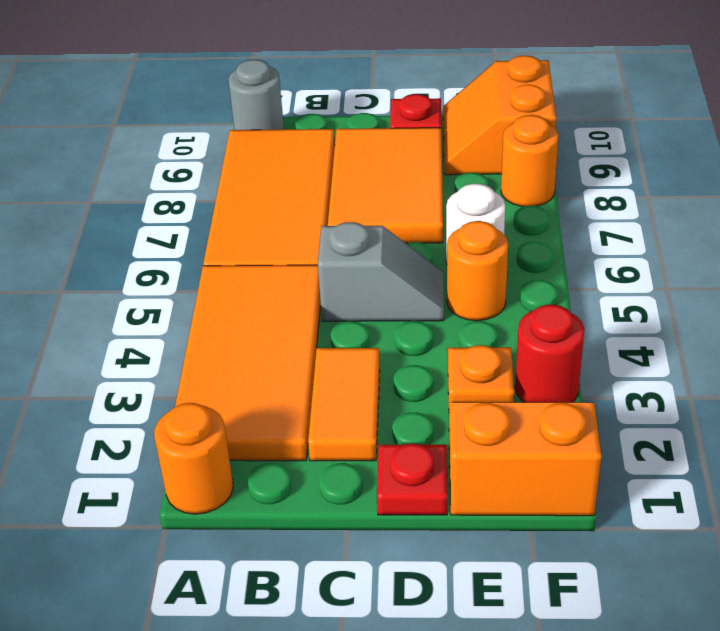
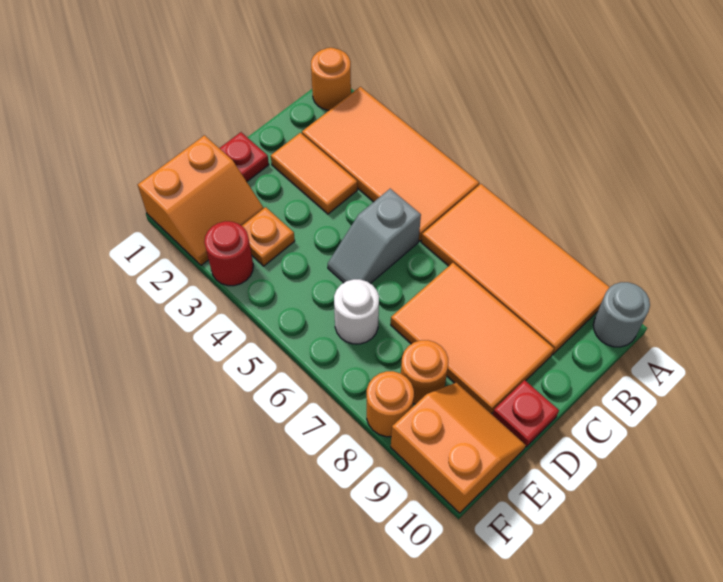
orange 1x1 round brick [447,221,508,321] -> orange 1x1 round brick moved to [401,340,448,404]

